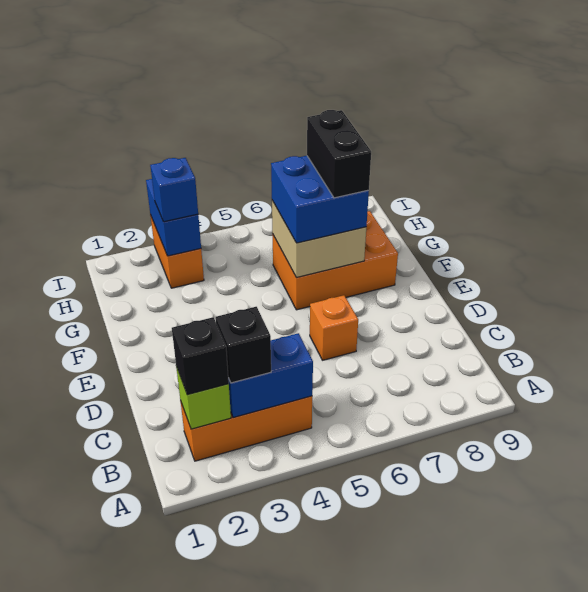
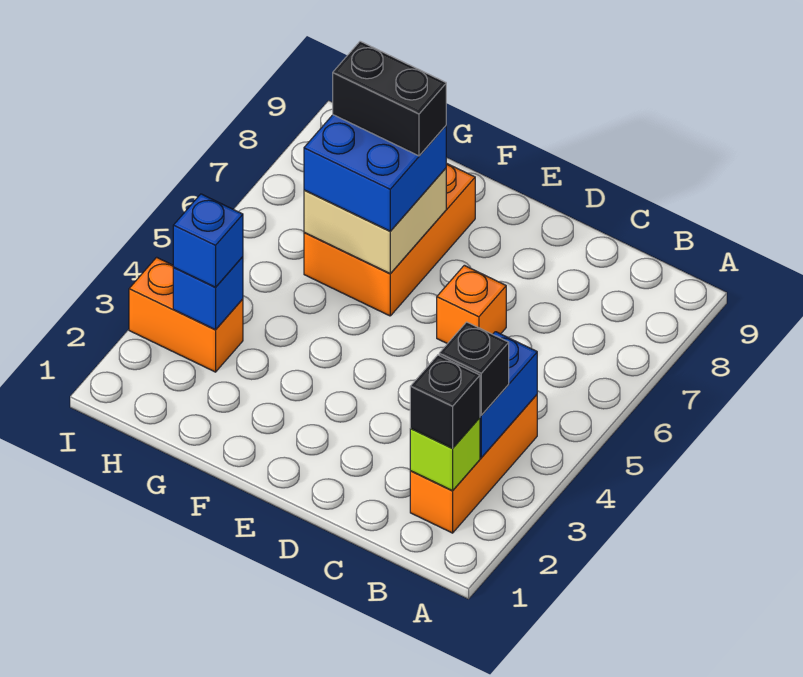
blue 1x2 brick [146,179,201,256] -> blue 1x1 brick [173,257,243,330]

